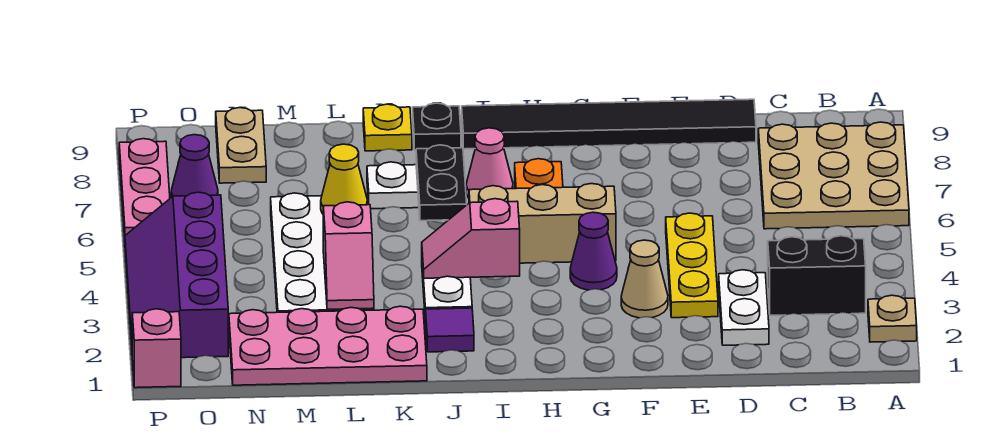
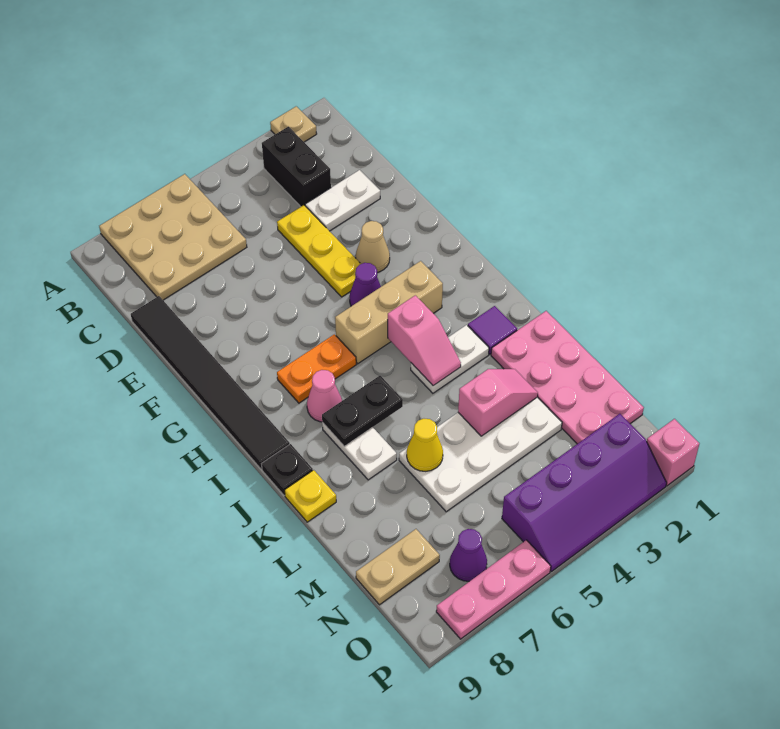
yellow 1x3 plate [666,213,718,318] -> yellow 1x3 plate turned to [277,205,361,297]
tan 1x3 brick [469,184,616,263] -> tan 1x3 brick turned to [335,261,443,364]

